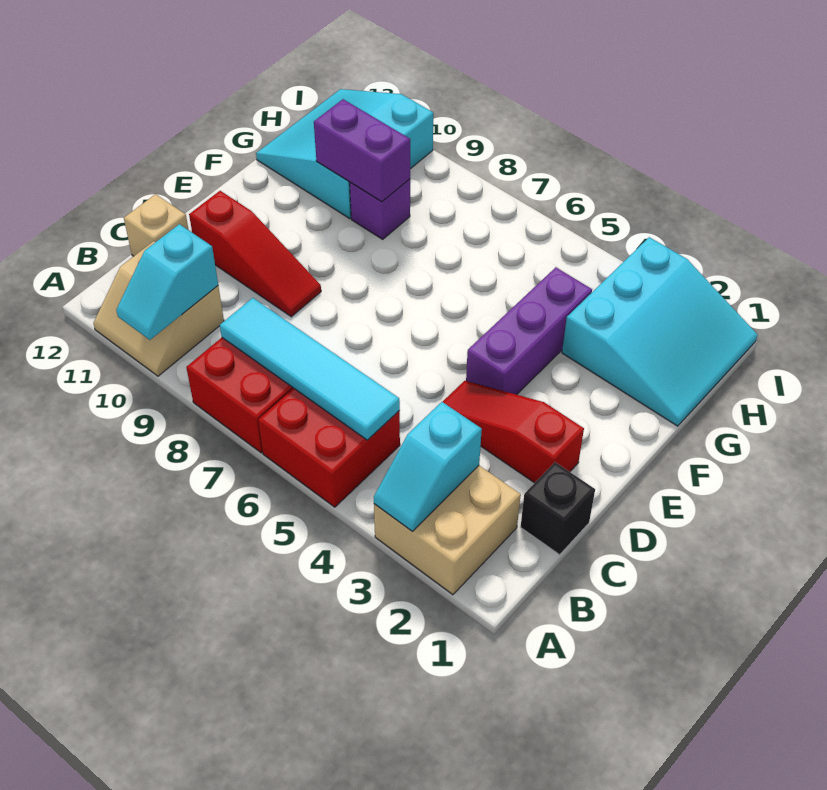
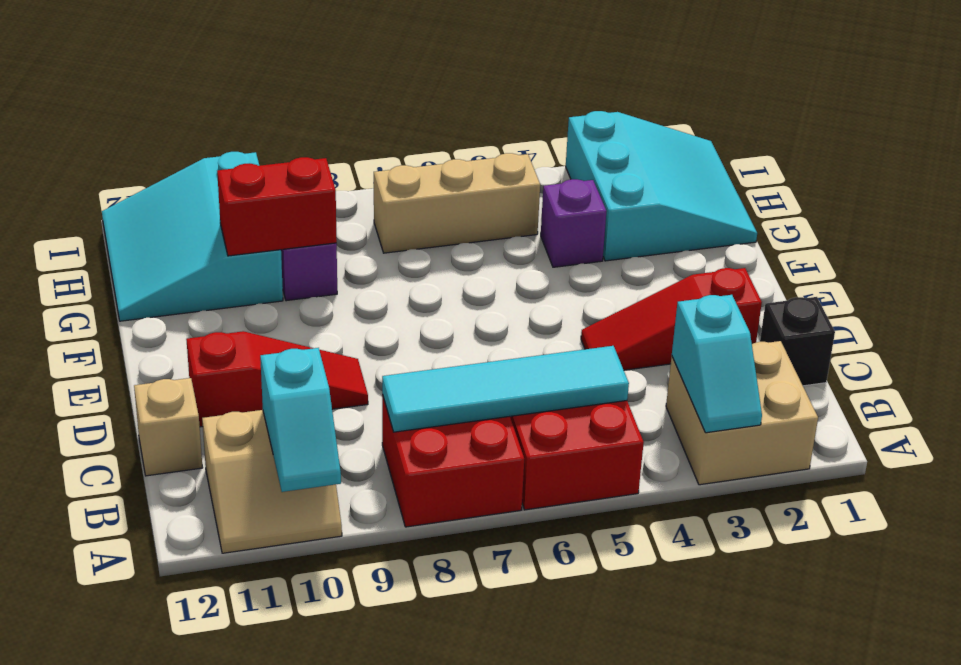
purple 1x3 brick [466,267,592,395] -> purple 1x1 brick [541,179,607,267]
purple 1x2 brick [314,99,410,202] -> red 1x2 brick [217,157,337,256]
none -> tan 1x3 brick [374,153,540,253]

